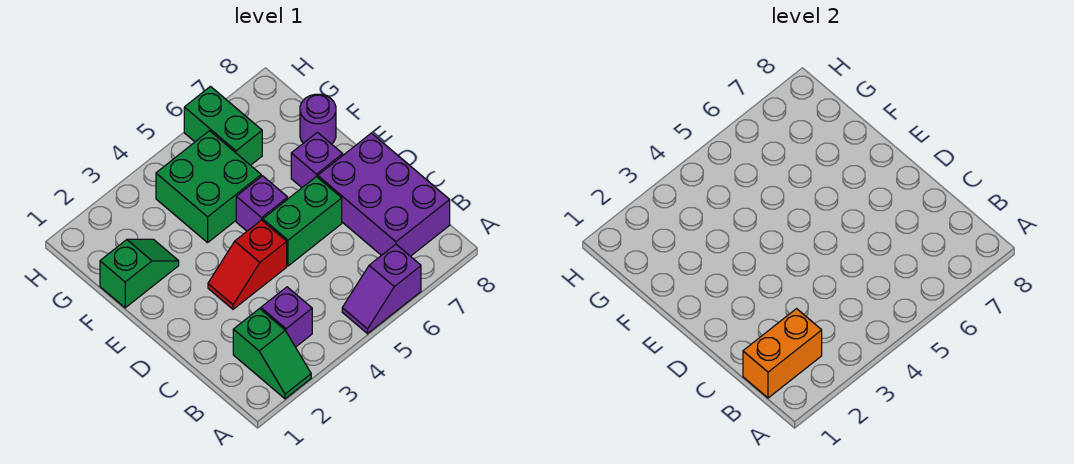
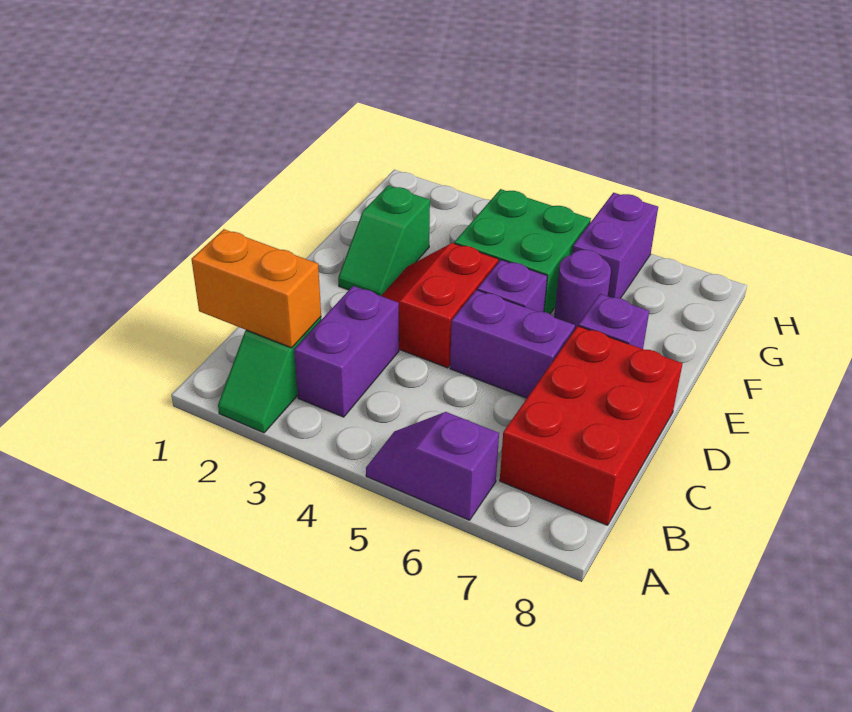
purple 1x1 brick [261,287,312,347] -> purple 1x2 brick [294,286,399,417]
purple 2x3 brick [318,133,450,256] -> red 2x3 brick [500,326,683,525]
red 1x2 slope [208,220,287,309] -> red 2x2 slope [381,243,498,368]
green 1x2 brick [263,176,342,266] -> purple 1x2 brick [450,290,575,398]
green 1x2 slope [100,239,179,308] -> green 1x2 slope turned to [338,186,430,296]
purple 1x1 round brick [300,94,336,144] -> purple 1x1 round brick moved to [555,250,611,329]
green 1x2 brick [184,87,262,165] -> purple 1x2 brick [572,193,658,298]

